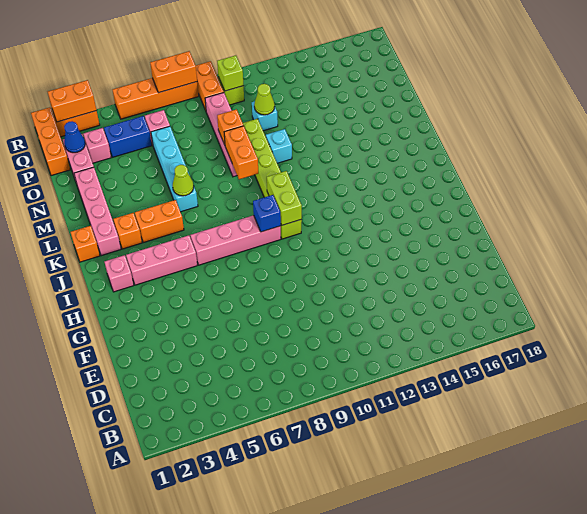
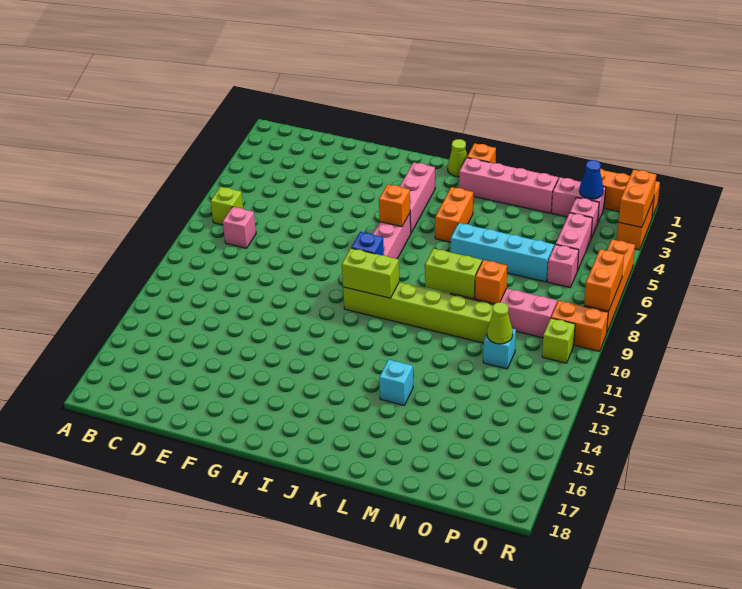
pink 1x1 brick [105,255,134,292] -> pink 1x1 brick moved to [223,207,256,248]
orange 1x1 brick [113,213,142,249] -> orange 1x1 brick moved to [379,184,410,227]
lime 1x1 cone [173,165,194,196] -> lime 1x1 cone moved to [448,139,467,177]
orange 1x2 brick [224,126,258,179] -> lime 1x2 brick [425,249,482,299]
cyan 1x1 brick [266,129,292,163] -> cyan 1x1 brick moved to [379,359,413,405]
blue 1x2 brick [104,116,152,157] -> pink 1x2 brick [556,213,592,271]
lime 1x1 brick [217,55,243,91] -> lime 1x1 brick moved to [211,187,243,225]

